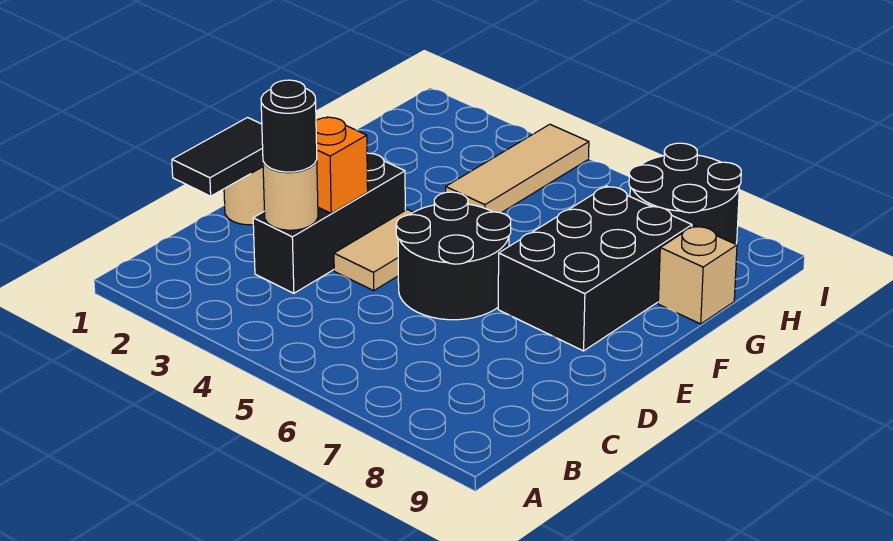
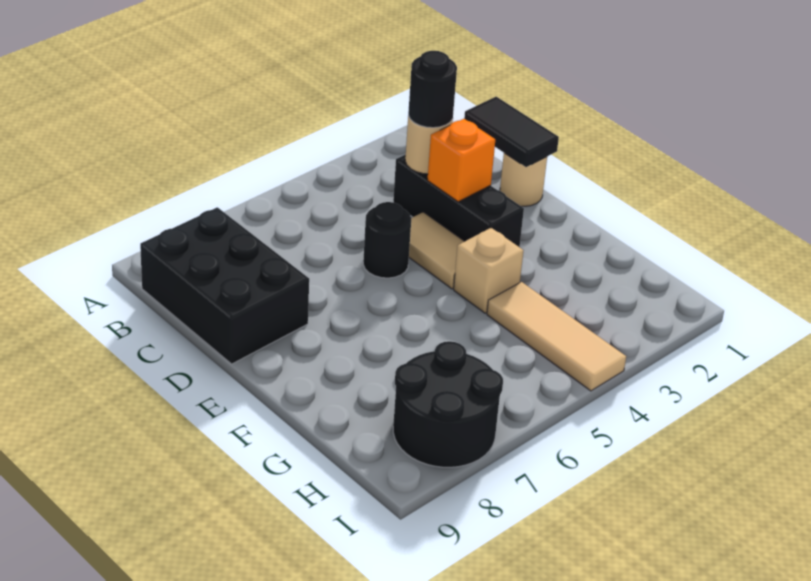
black 2x2 round brick [396,192,511,320] -> black 1x1 round brick [363,202,411,278]
black 2x3 brick [498,186,692,351] -> black 2x3 brick moved to [140,207,309,364]
tan 1x1 brick [658,226,737,324] -> tan 1x1 brick moved to [454,228,523,313]

